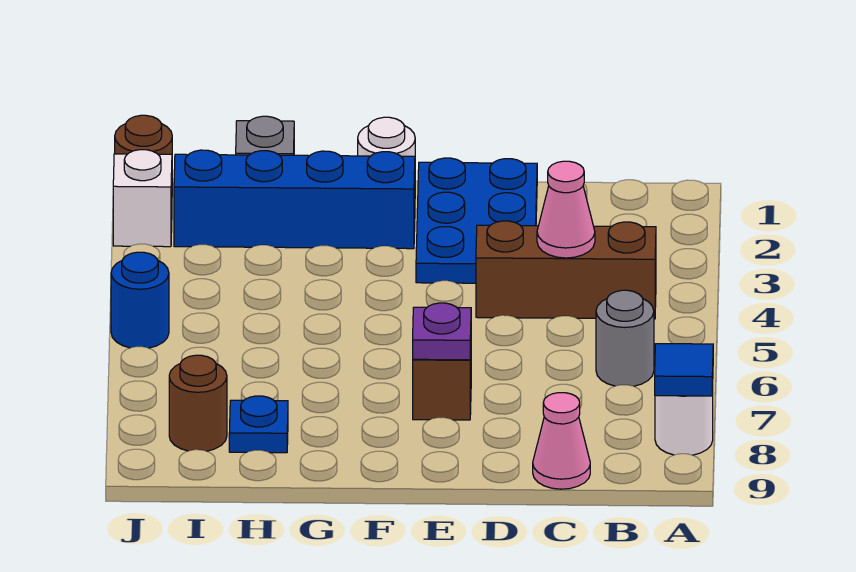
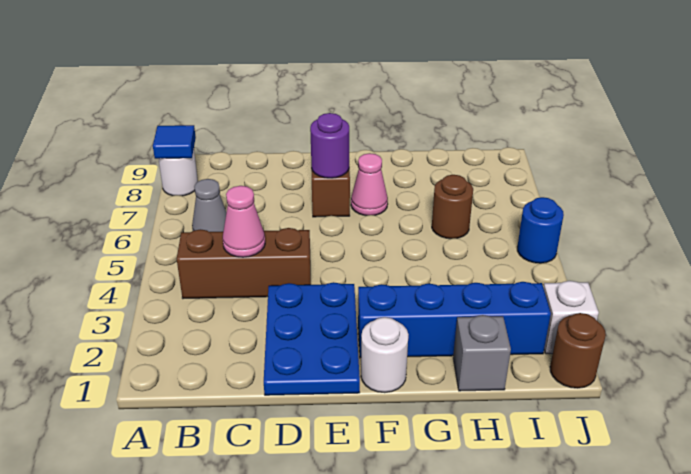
grey 1x1 round brick [596,290,654,386] -> grey 1x1 cone [192,179,226,232]
pink 1x1 cone [533,393,590,489] -> pink 1x1 cone moved to [351,153,388,216]
purple 1x1 plate [413,303,471,360] -> purple 1x1 round brick [310,113,349,178]
blue 1x1 plate [229,396,288,453] -> none
brown 1x1 round brick [169,355,227,451] -> brown 1x1 round brick moved to [432,175,473,239]

